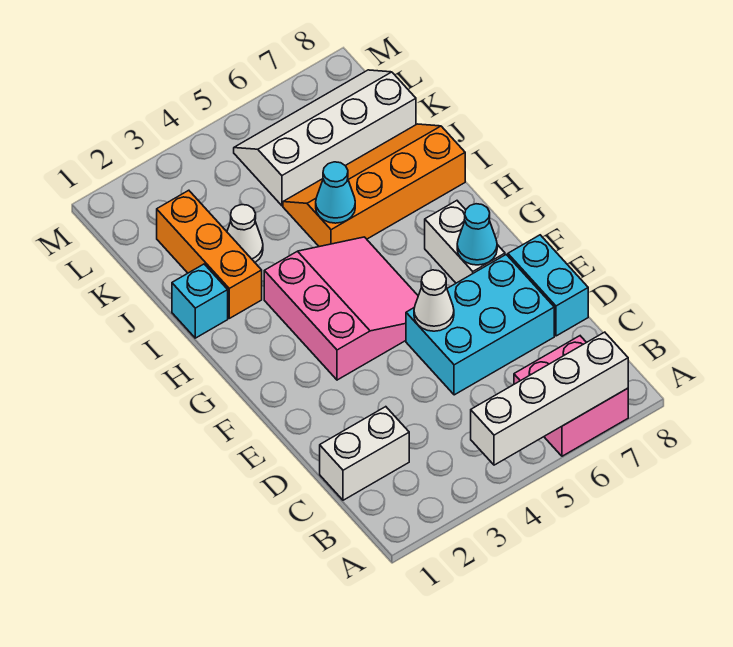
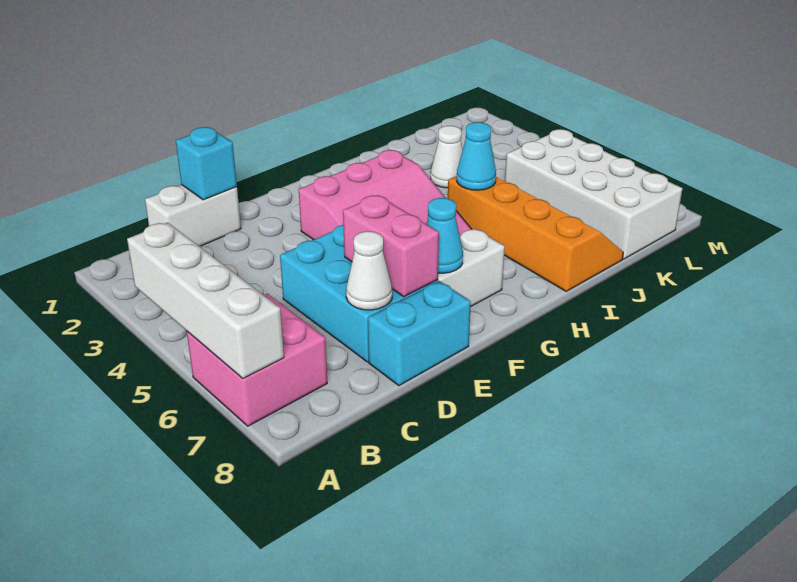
white 1x2 brick [320,407,409,500] -> white 1x2 brick turned to [145,185,241,246]
white 1x1 cone [414,270,454,331] -> white 1x1 cone moved to [346,231,392,310]
none -> pink 1x2 brick [343,195,439,297]
cyan 1x1 brick [172,264,228,338] -> cyan 1x1 brick moved to [176,127,237,200]
orange 1x3 brick [157,190,262,318] -> none
white 2x4 slope [234,70,416,206] -> white 2x4 brick [505,129,683,259]

